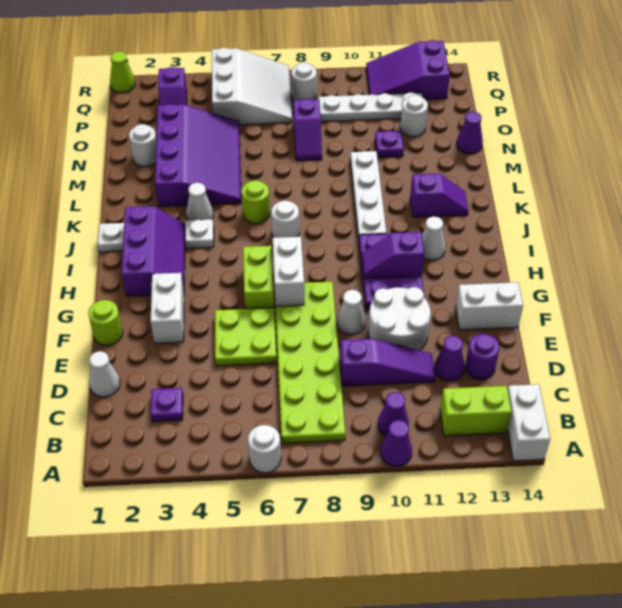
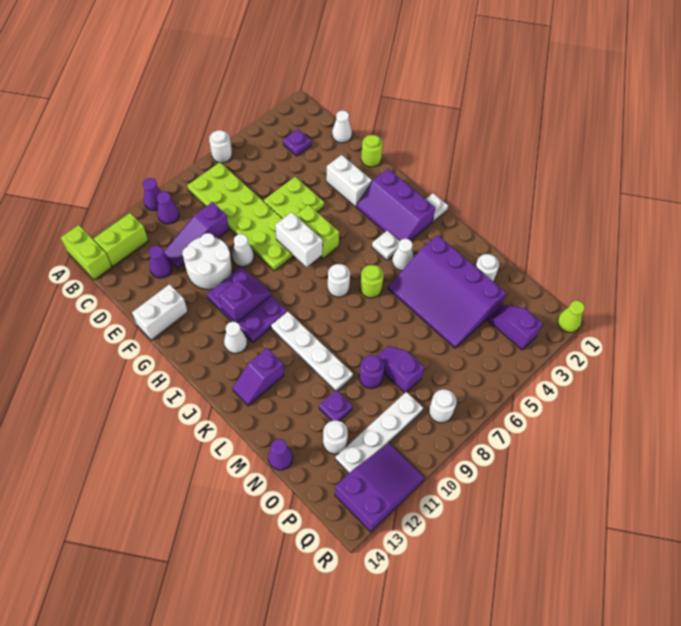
white 1x2 brick [508,384,550,461] -> lime 1x2 brick [61,225,112,280]
purple 1x1 round brick [465,334,499,380] -> purple 1x1 round brick moved to [359,355,384,388]
white 3x3 slope [212,48,292,125] -> none

